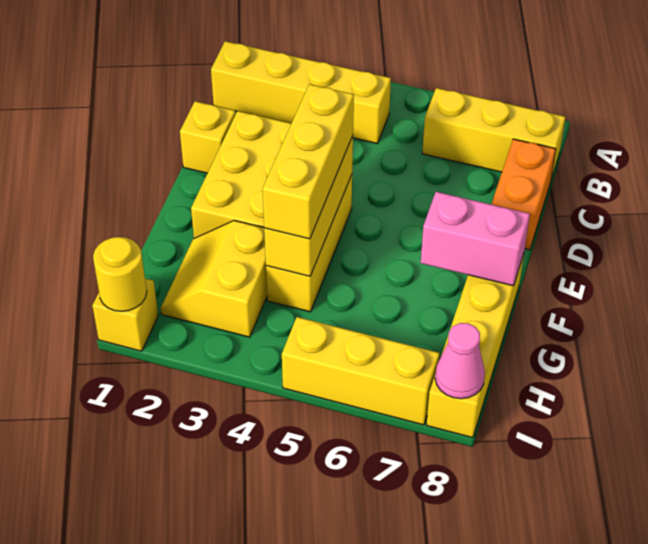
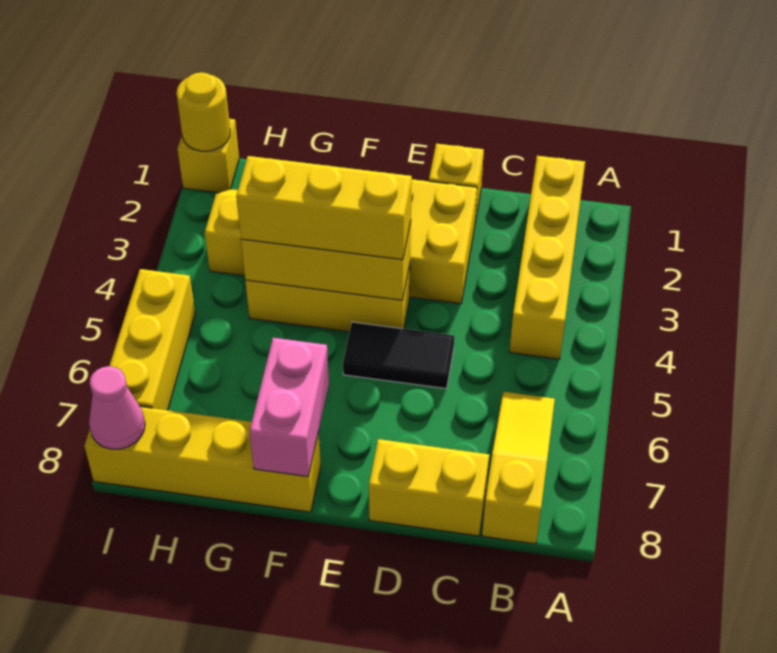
yellow 1x3 brick [422,88,565,180] -> yellow 1x3 slope [482,392,555,544]
orange 1x2 brick [491,139,556,250] -> yellow 1x2 brick [369,439,489,536]
none -> black 1x2 tile [343,322,455,389]

